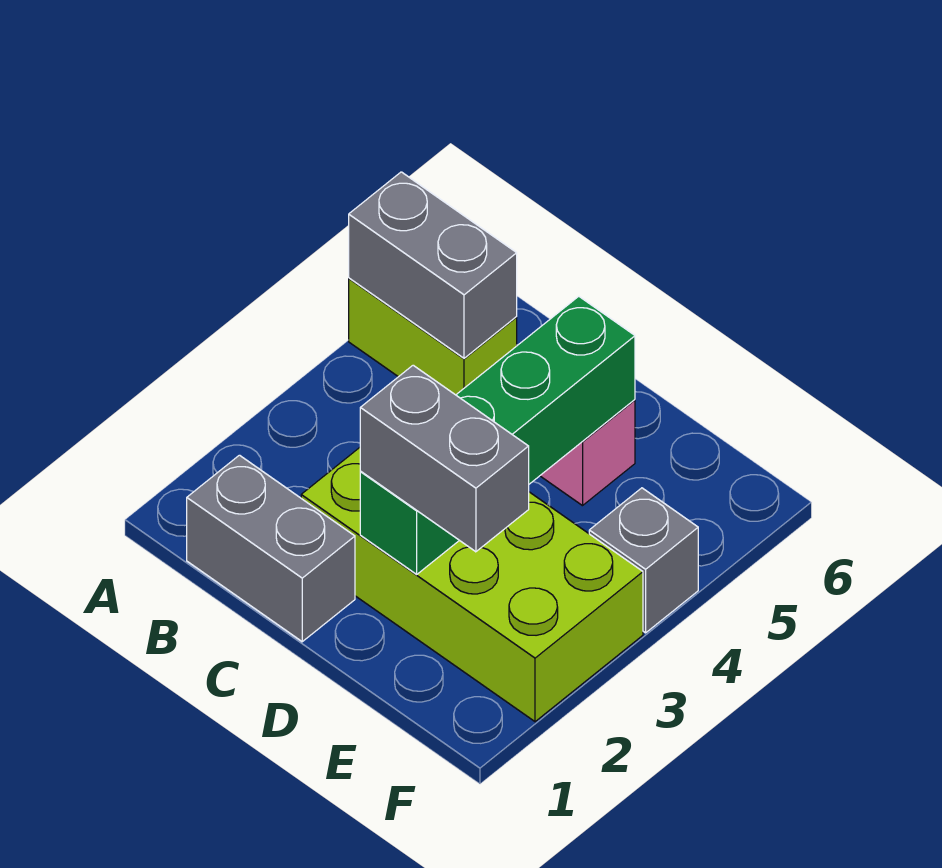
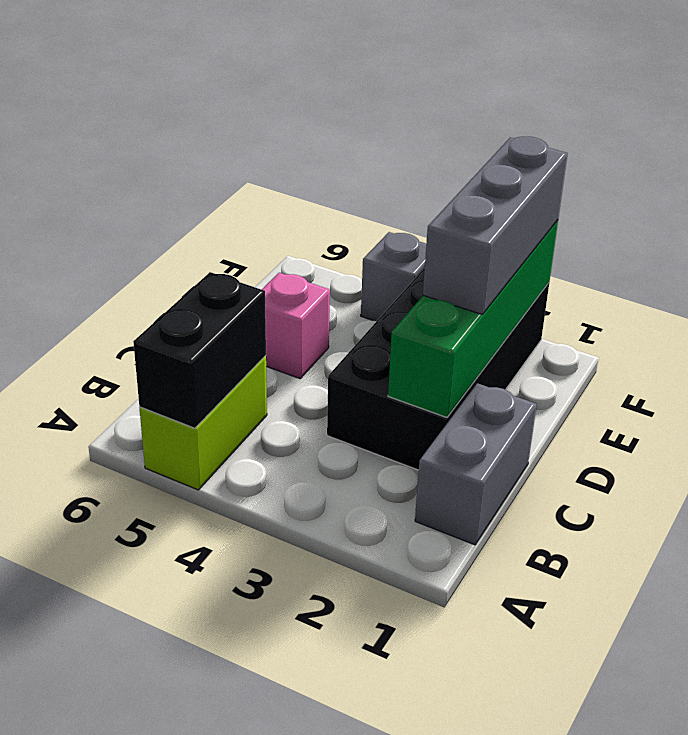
grey 1x2 brick [349,172,517,358] -> black 1x2 brick [133,272,266,428]
lime 2x4 brick [301,448,643,722] -> black 2x4 brick [327,268,549,470]
green 1x4 brick [360,296,635,574] -> green 1x4 brick turned to [388,220,558,417]
grey 1x2 brick [360,365,529,552] -> grey 1x3 brick [423,137,568,315]

